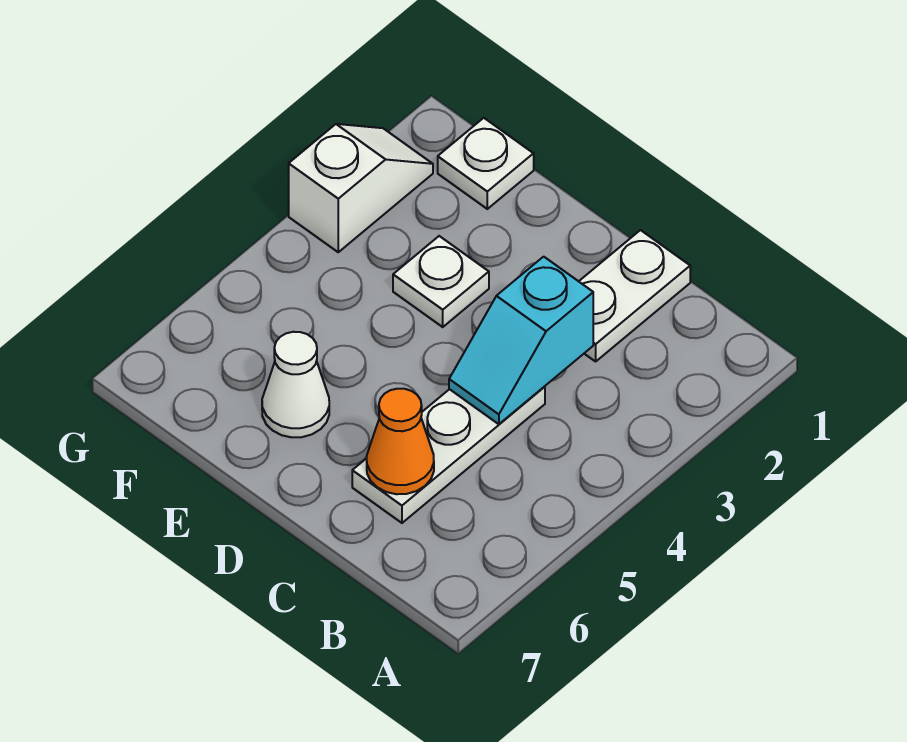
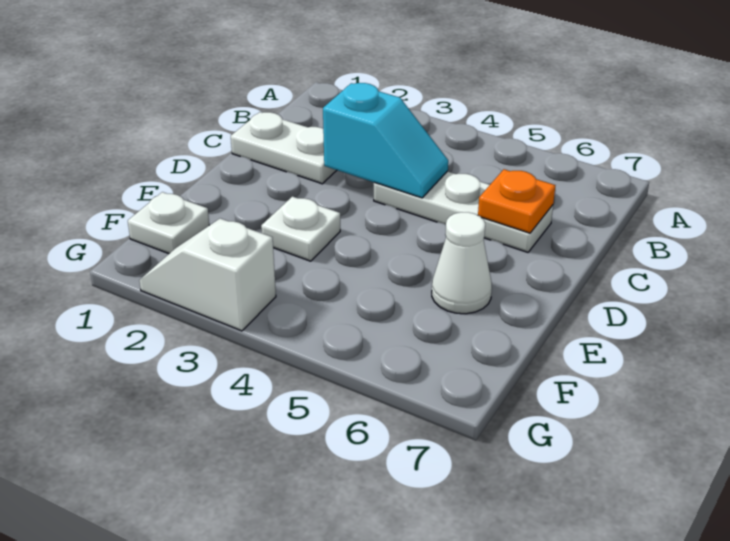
orange 1x1 cone [367,389,434,494] -> orange 1x1 plate [478,169,555,233]

